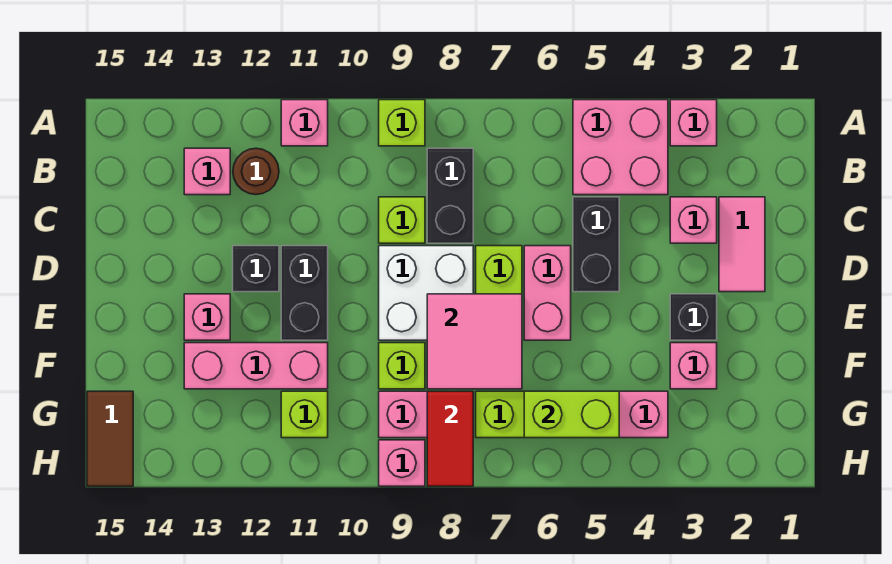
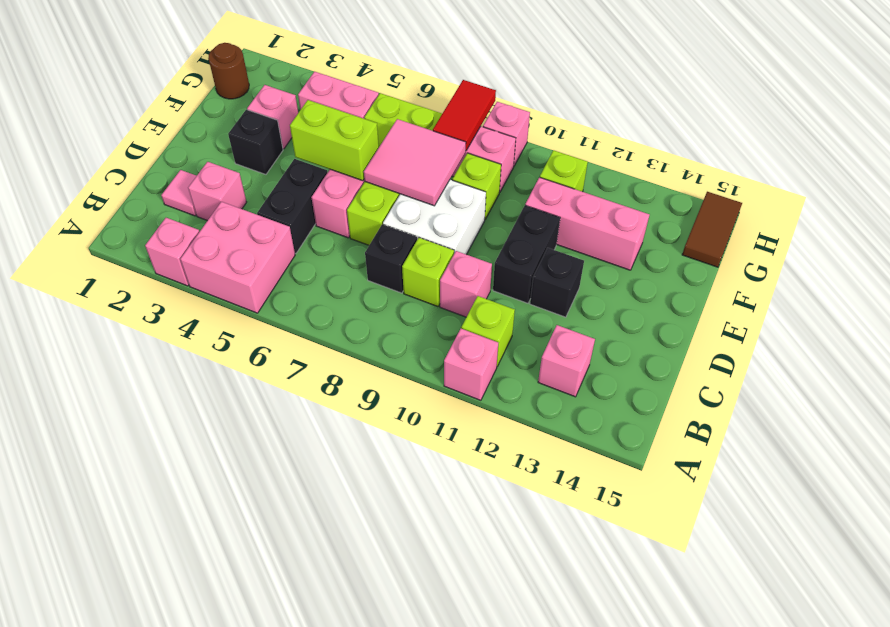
lime 1x1 brick [379,100,425,146] -> lime 1x1 brick moved to [461,296,515,366]
black 1x2 brick [427,148,473,243] -> black 1x1 brick [365,224,417,293]
brown 1x1 round brick [233,148,279,195] -> brown 1x1 round brick moved to [208,43,249,99]
pink 1x2 tile [719,197,765,292] -> pink 1x1 tile [161,170,196,216]
pink 1x1 brick [184,294,230,340] -> pink 1x1 brick moved to [440,251,492,317]
lime 1x2 brick [524,391,619,438] -> lime 1x2 brick moved to [290,100,379,181]

